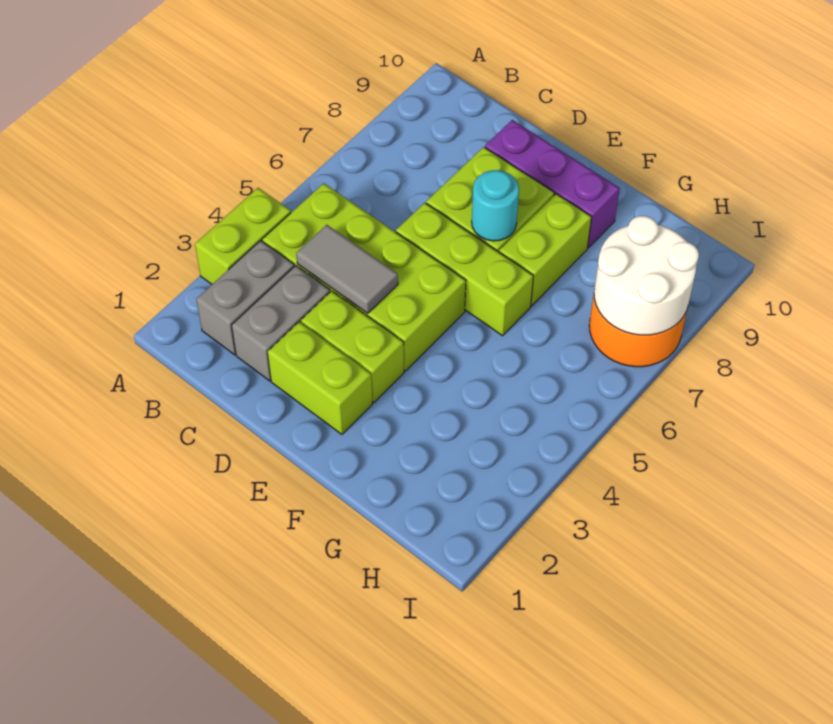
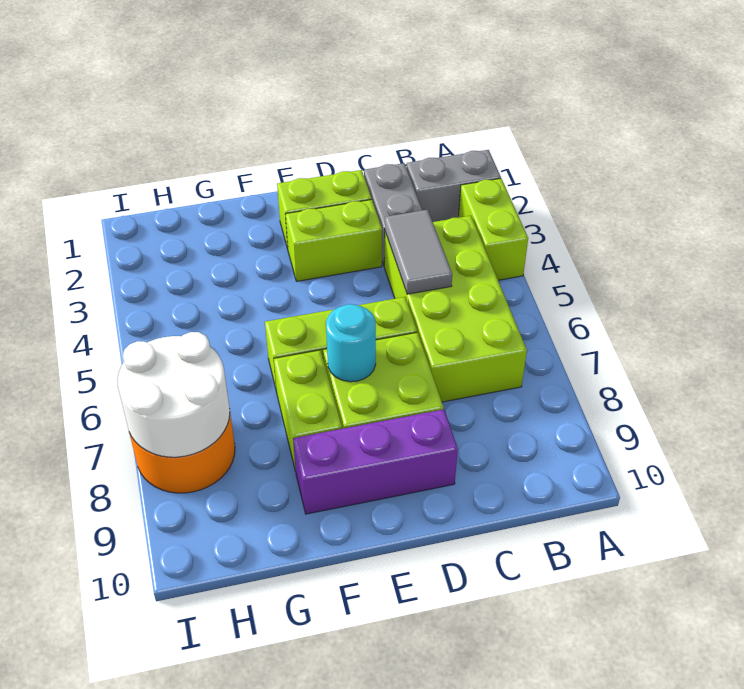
grey 1x2 brick [196,241,294,355] -> grey 1x2 brick turned to [406,150,501,222]
lime 2x4 brick [262,183,466,371] -> lime 2x4 brick turned to [384,216,527,402]
grey 1x2 tile [296,225,398,314] -> grey 1x2 tile turned to [385,210,452,294]

